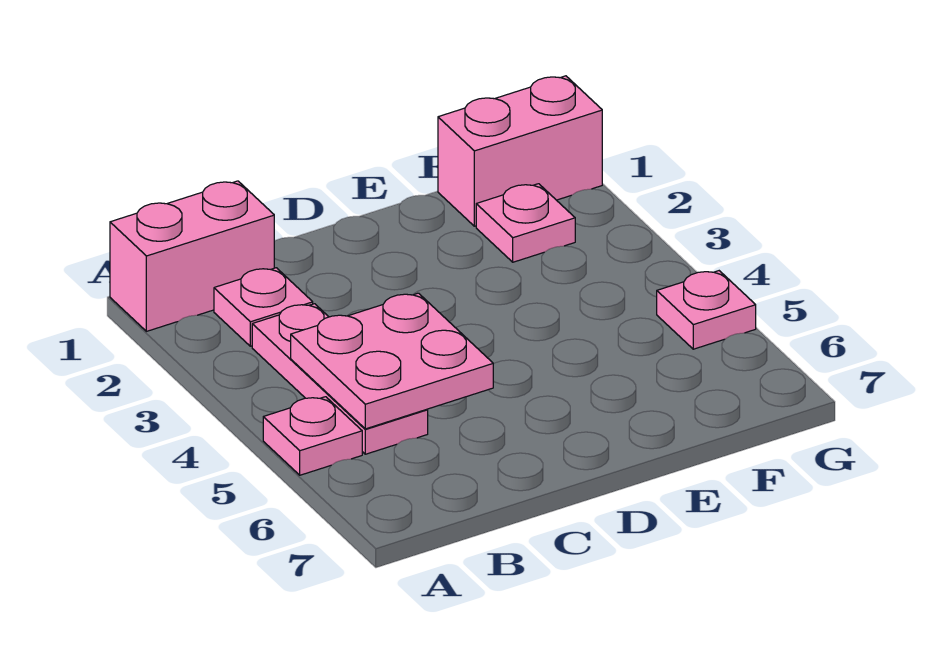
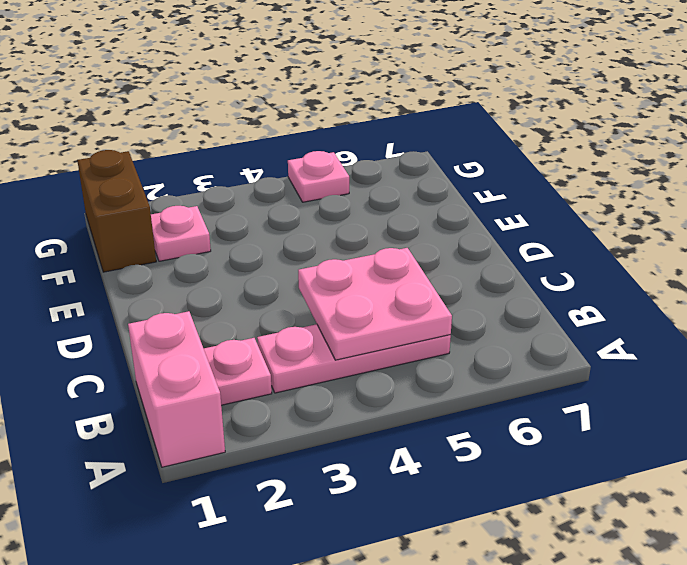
pink 1x1 plate [263,397,362,475] -> none
pink 1x2 brick [438,76,602,226] -> brown 1x2 brick [77,150,156,272]

